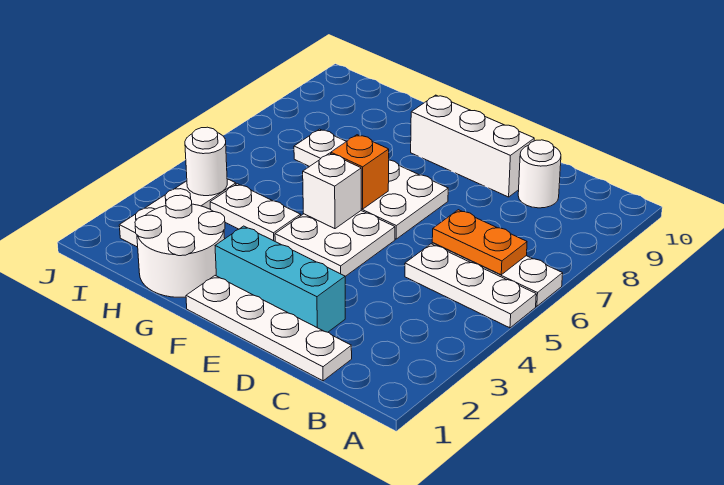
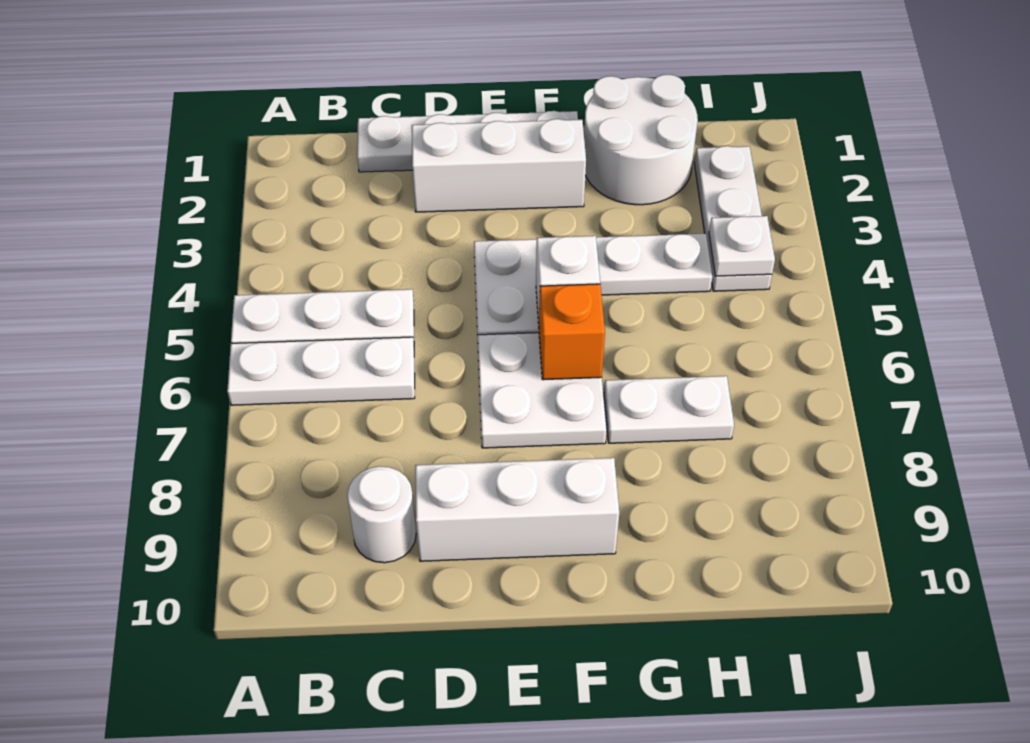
orange 1x2 plate [432,210,527,275] -> none
cyan 1x3 brick [215,226,345,332] -> white 1x3 brick [412,119,586,212]
white 1x1 round brick [185,127,227,196] -> white 1x1 plate [709,216,775,276]

